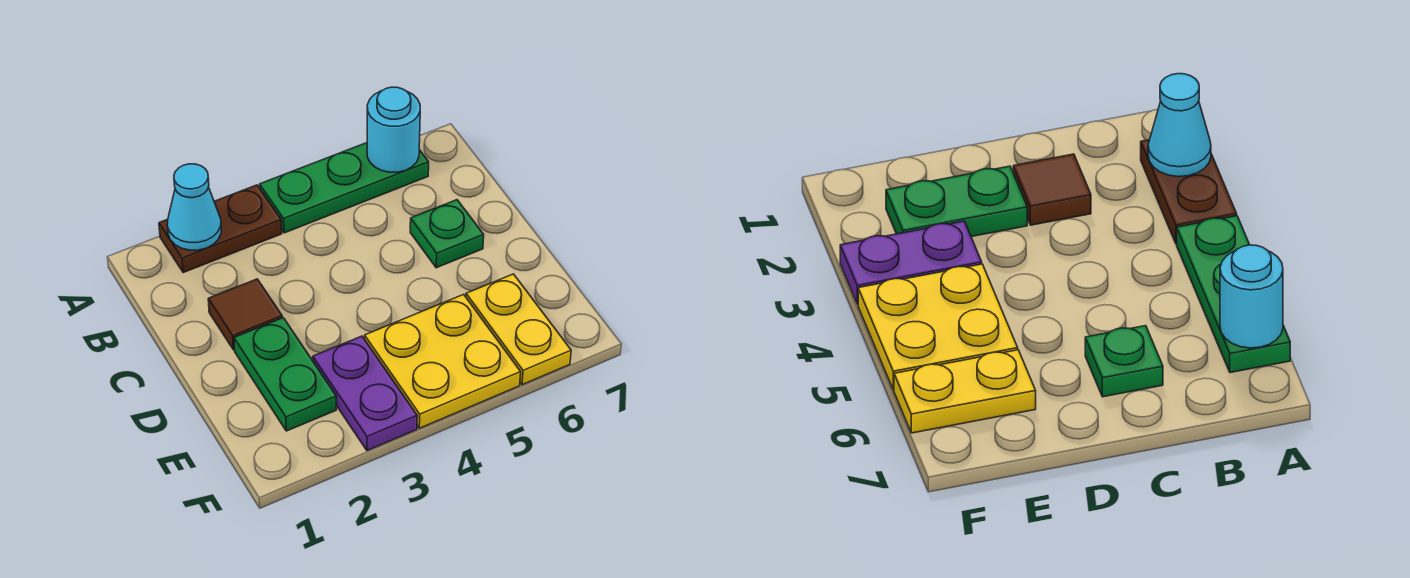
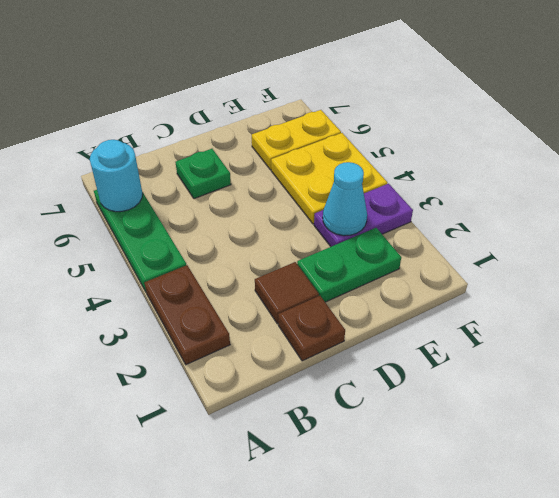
cyan 1x1 cone [167,164,221,250] -> cyan 1x1 cone moved to [323,162,367,236]
none -> brown 1x1 plate [278,296,345,361]

